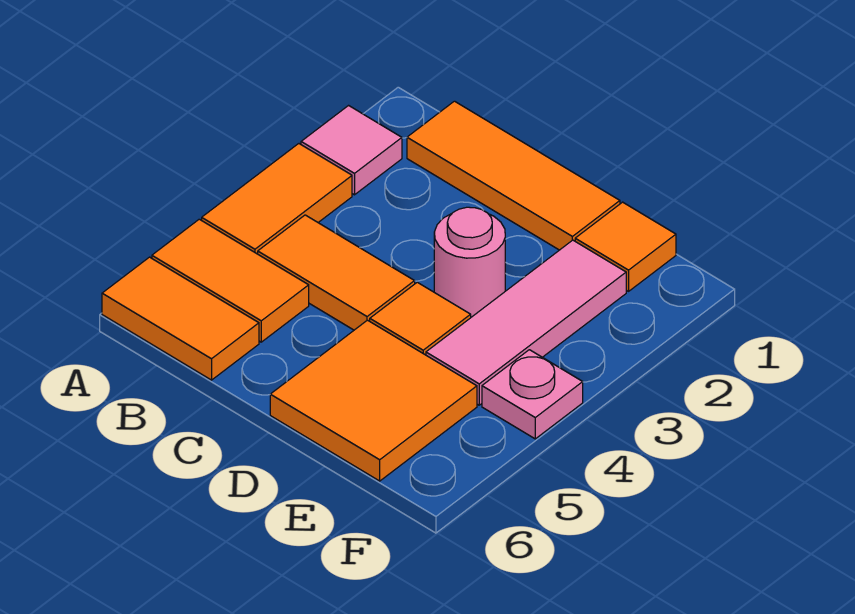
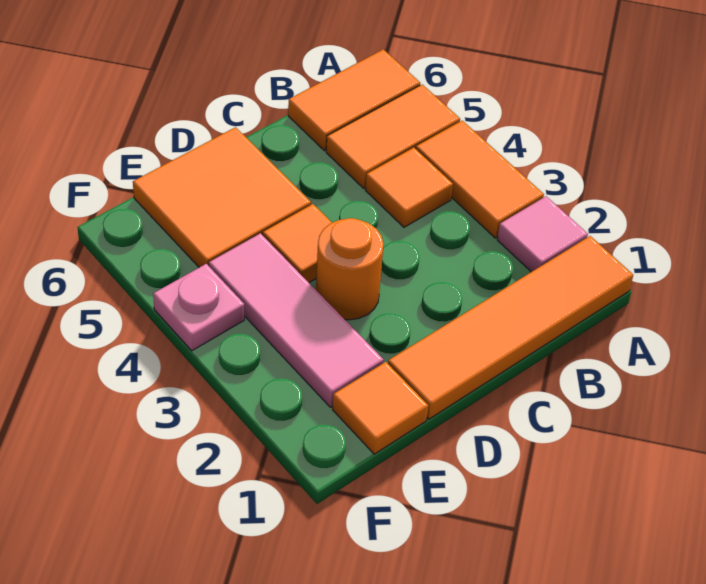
orange 1x3 tile [407,101,620,250] -> orange 1x4 tile [388,236,633,419]
orange 1x2 tile [258,215,415,330] -> orange 1x1 tile [365,148,453,227]
pink 1x1 round brick [434,207,505,317] -> orange 1x1 round brick [316,218,384,320]

